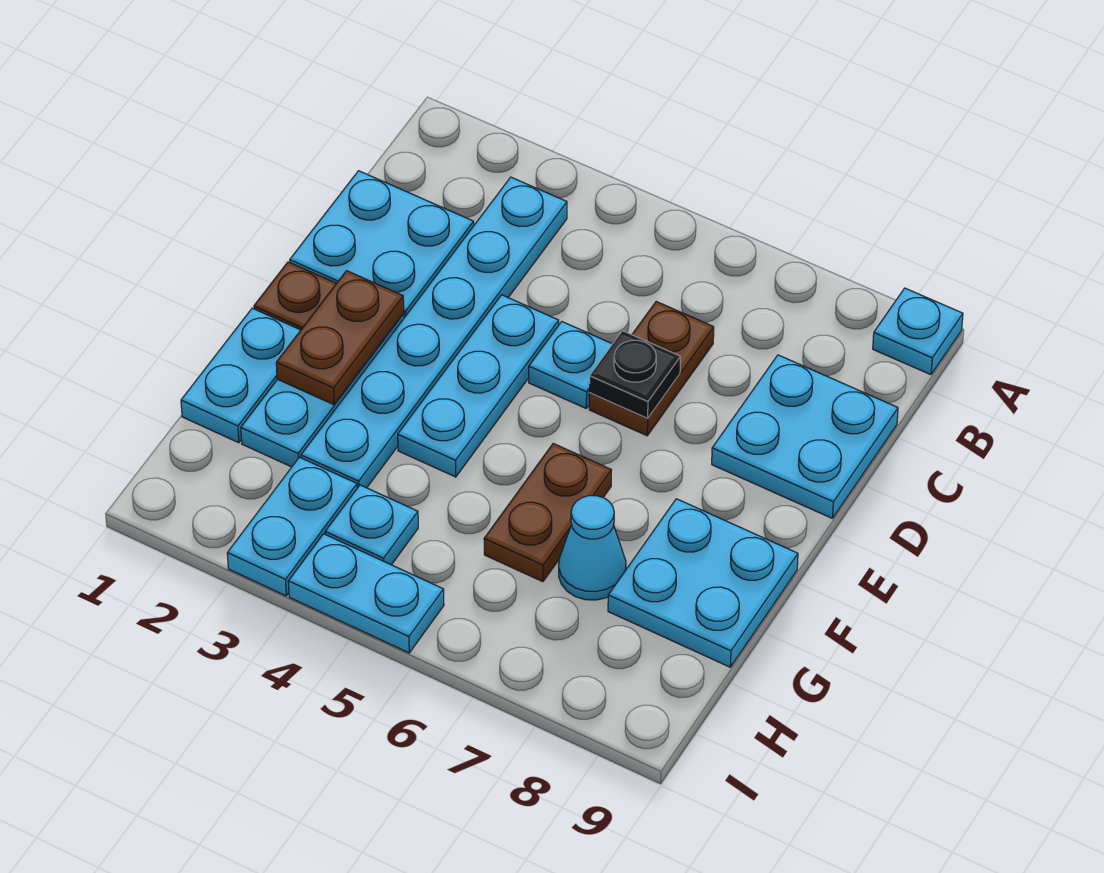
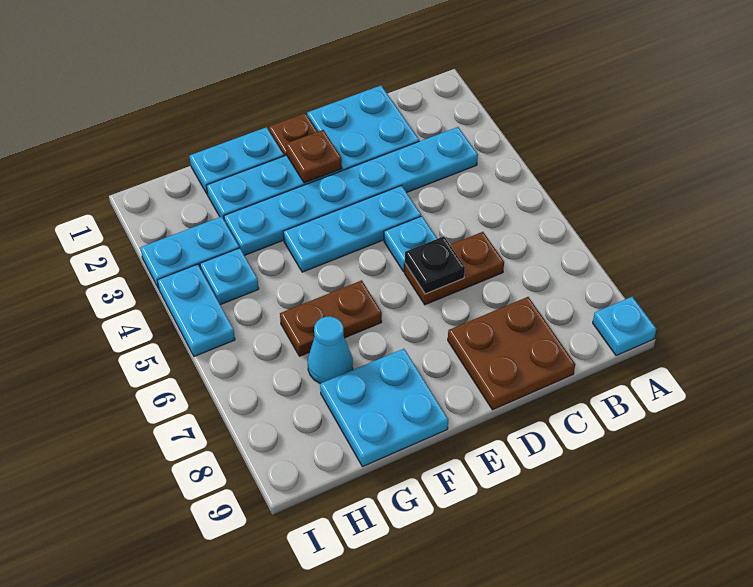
cyan 2x2 plate [712,355,898,518] -> brown 2x2 plate [448,297,575,410]
brown 1x2 plate [276,271,404,405] -> brown 1x1 plate [286,130,342,183]

